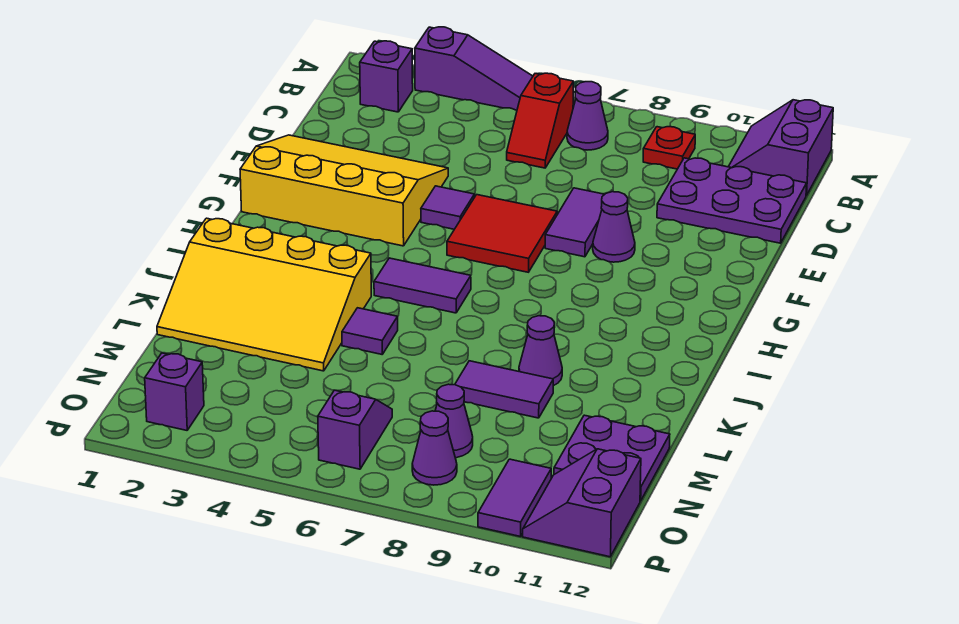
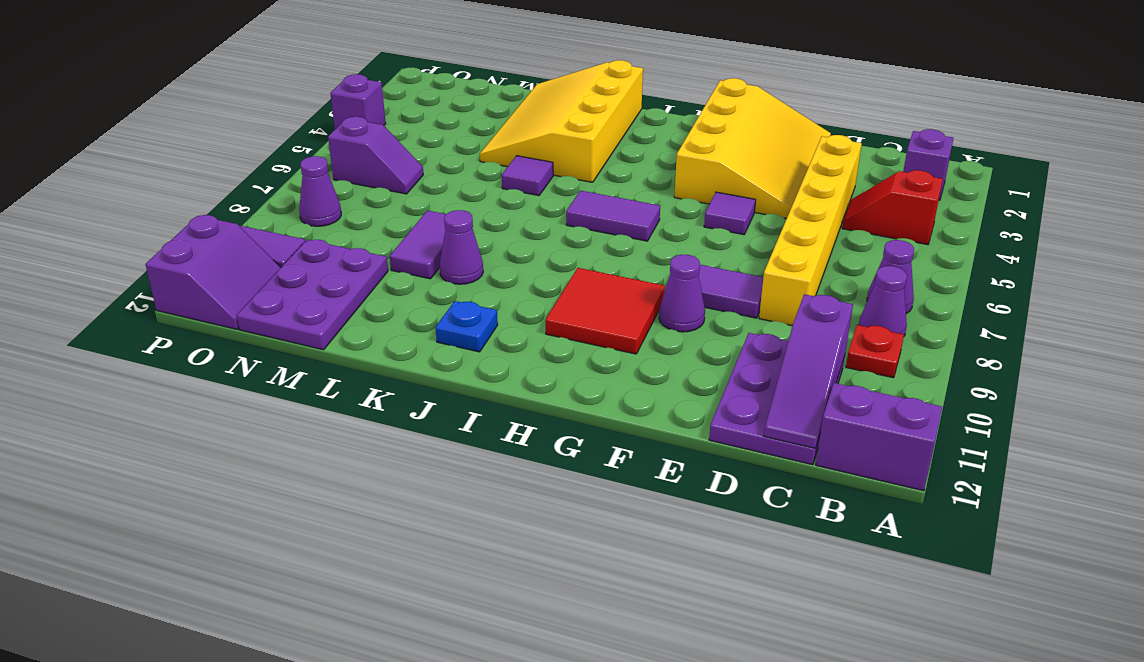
purple 1x3 slope [415,27,533,110] -> purple 1x3 slope moved to [764,294,853,448]
red 1x2 slope [507,73,573,168] -> red 1x2 slope moved to [842,170,943,245]
none -> yellow 1x6 brick [759,135,862,326]
red 2x2 tile [447,195,557,272] -> red 2x2 tile moved to [546,268,665,354]
purple 1x2 tile [374,258,471,313] -> purple 1x2 tile turned to [566,191,660,241]
none -> blue 1x1 plate [436,301,498,352]
purple 2x2 plate [554,415,670,501] -> purple 2x3 plate [237,240,388,350]
purple 1x1 cone [435,384,473,458] -> purple 1x1 cone moved to [859,266,907,336]
purple 1x1 brick [145,353,204,430] -> purple 1x1 brick moved to [330,74,386,129]
purple 2x2 slope [523,449,641,557] -> purple 2x2 slope turned to [145,215,281,329]

